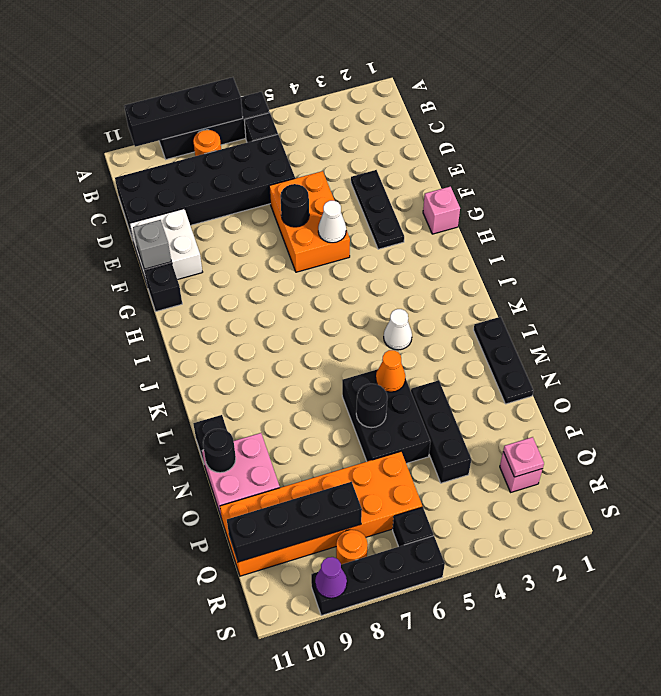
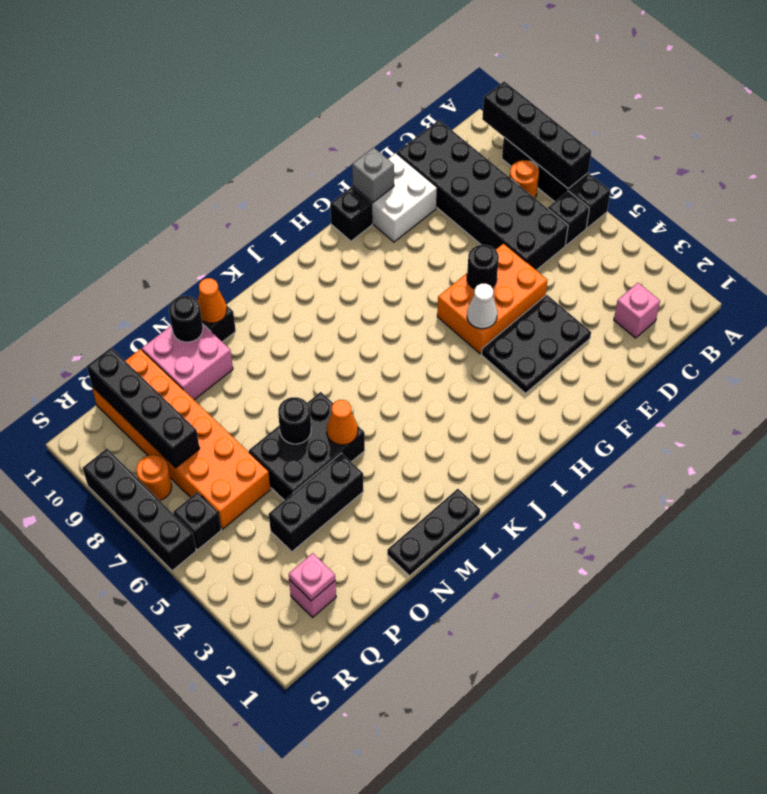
black 1x3 plate [351,170,404,249] -> black 2x3 plate [481,295,591,393]
pink 1x1 brick [423,187,460,234] -> pink 1x1 brick moved to [614,283,660,338]
white 1x1 cone [384,309,412,350] -> none
none -> orange 1x1 cone [197,278,227,323]
purple 1x1 cone [315,557,347,598] -> none

